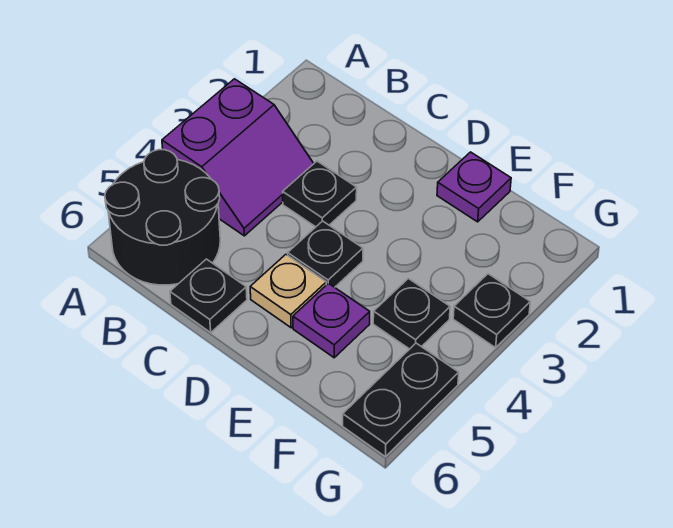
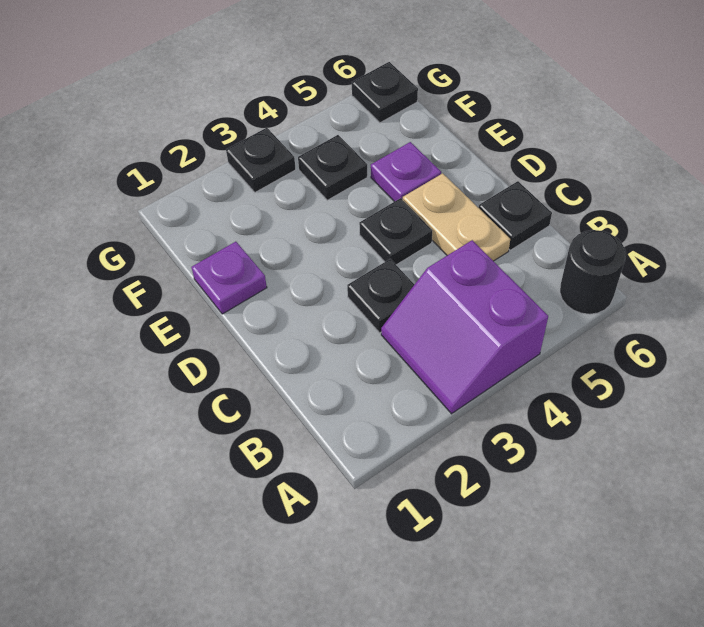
purple 2x2 slope [162,79,314,236] -> purple 2x2 slope turned to [381,240,548,414]
black 2x2 round brick [105,150,220,285] -> black 1x1 round brick [560,230,626,314]
tan 1x1 plate [250,255,326,328] -> tan 1x2 plate [403,173,510,261]
black 1x2 plate [343,343,459,457] -> black 1x1 plate [352,62,418,123]

